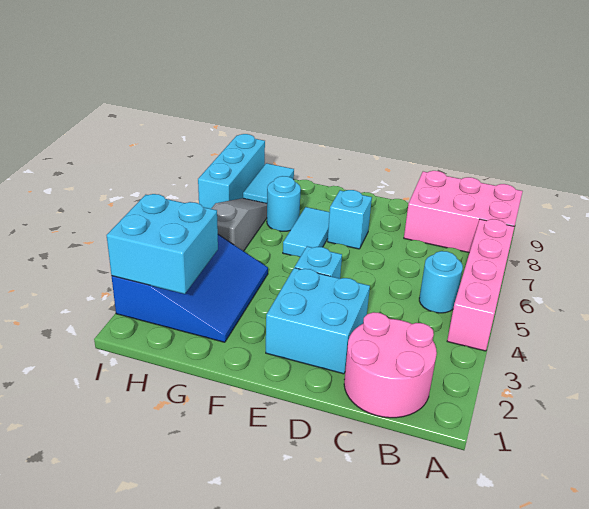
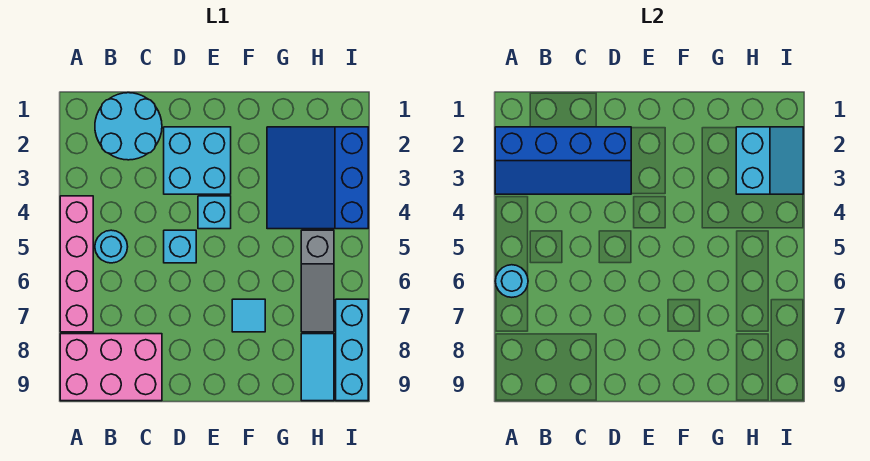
none -> blue 2x4 slope [495,127,631,194]
pink 2x2 round brick [344,312,437,418] -> cyan 2x2 round brick [95,93,162,160]
cyan 1x1 brick [328,190,372,249] -> cyan 1x1 brick moved to [164,230,196,263]
cyan 1x2 tile [283,207,330,257] -> cyan 1x1 tile [232,299,265,332]
cyan 1x1 round brick [267,176,301,231] -> cyan 1x1 round brick moved to [495,265,528,297]
cyan 2x2 brick [107,194,218,294] -> cyan 2x2 slope [736,127,803,194]

